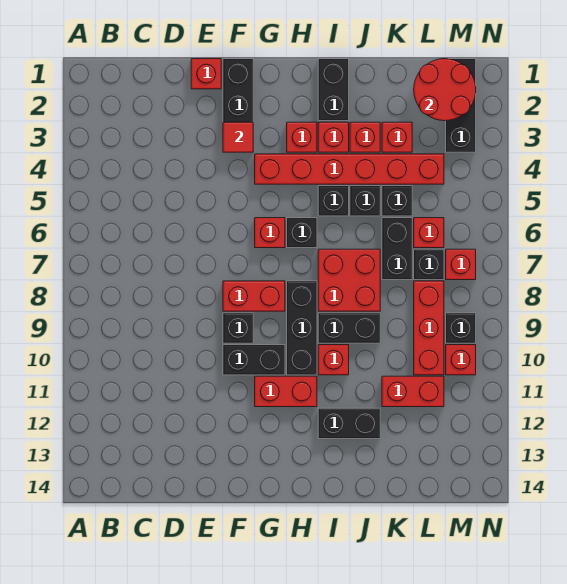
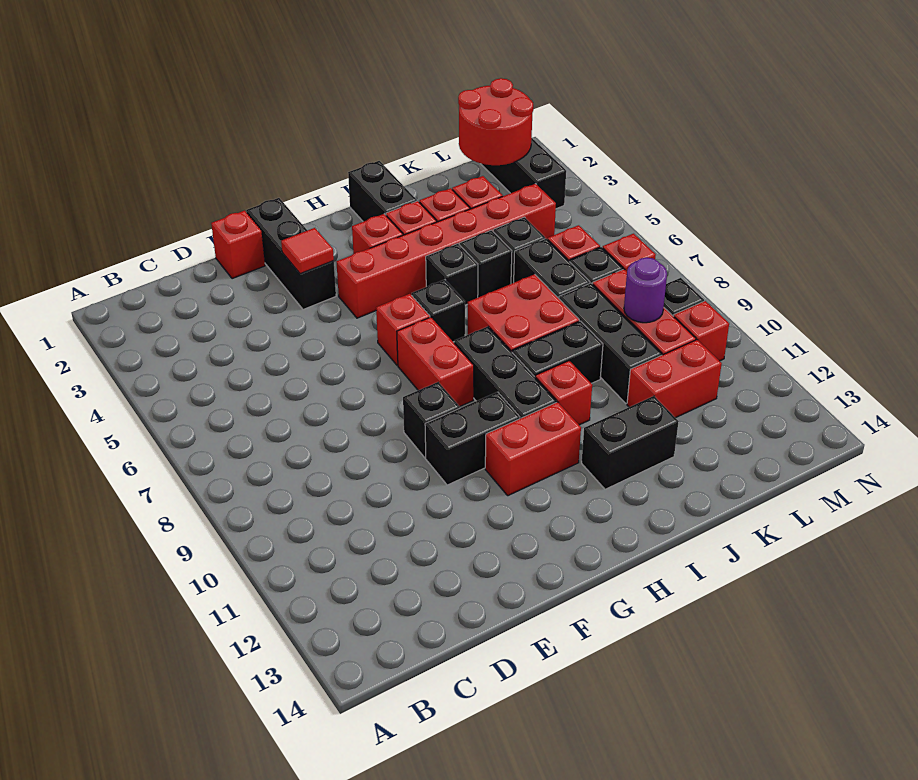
red 1x2 brick [223,281,285,311] -> red 1x2 brick turned to [397,317,474,406]
none -> black 1x3 brick [559,283,662,403]
none -> purple 1x1 round brick [624,257,667,323]

